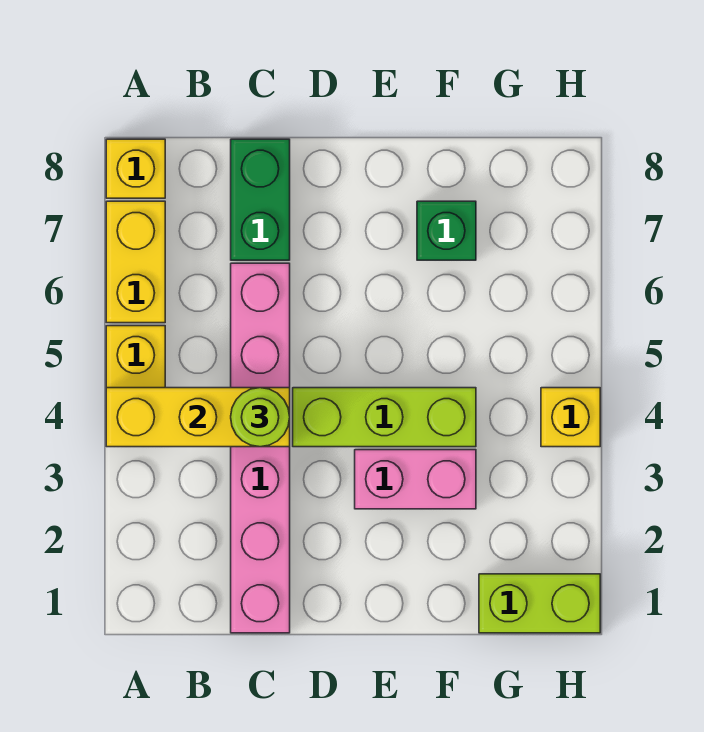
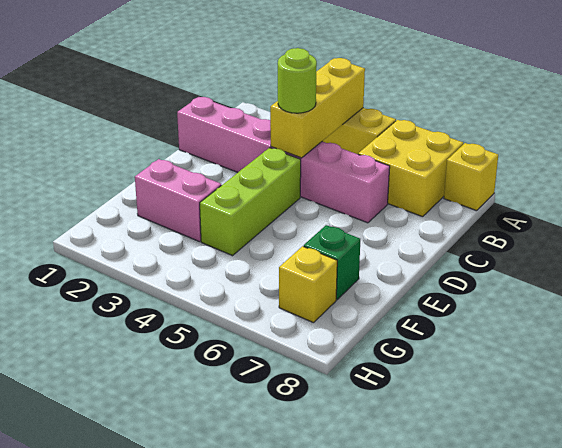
yellow 1x2 brick [106,201,165,323] -> yellow 2x2 brick [358,120,463,217]
green 1x2 brick [231,139,290,260] -> none
pink 1x2 brick [355,450,476,509] -> pink 1x2 brick turned to [135,159,221,242]
lime 1x2 brick [479,574,600,633] -> none
yellow 1x1 brick [541,388,600,447] -> yellow 1x1 brick moved to [279,246,337,323]

